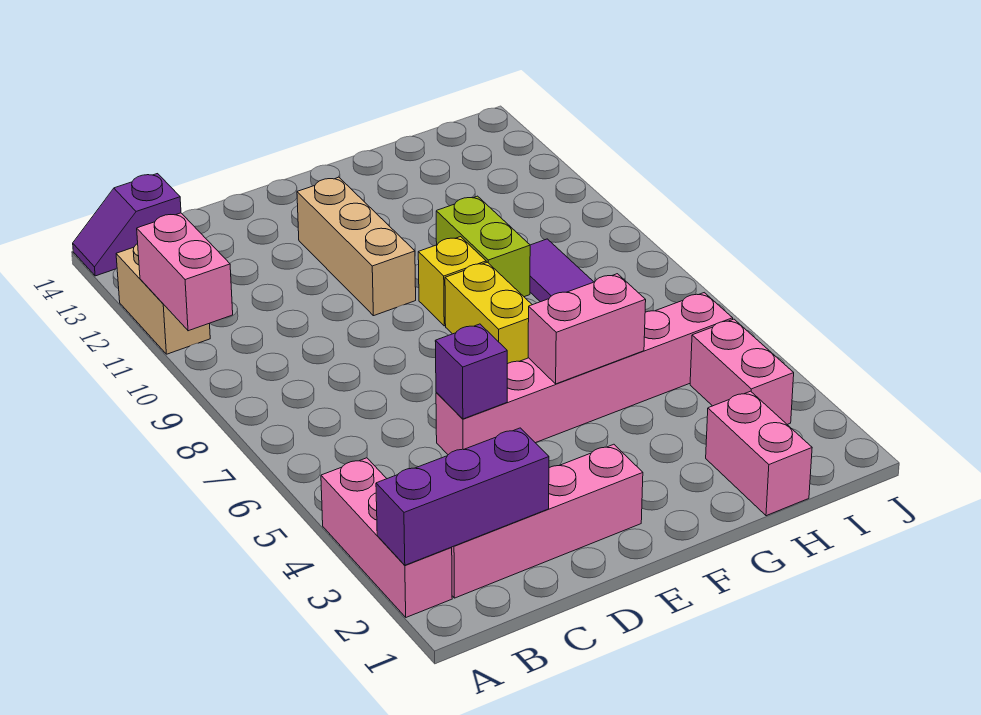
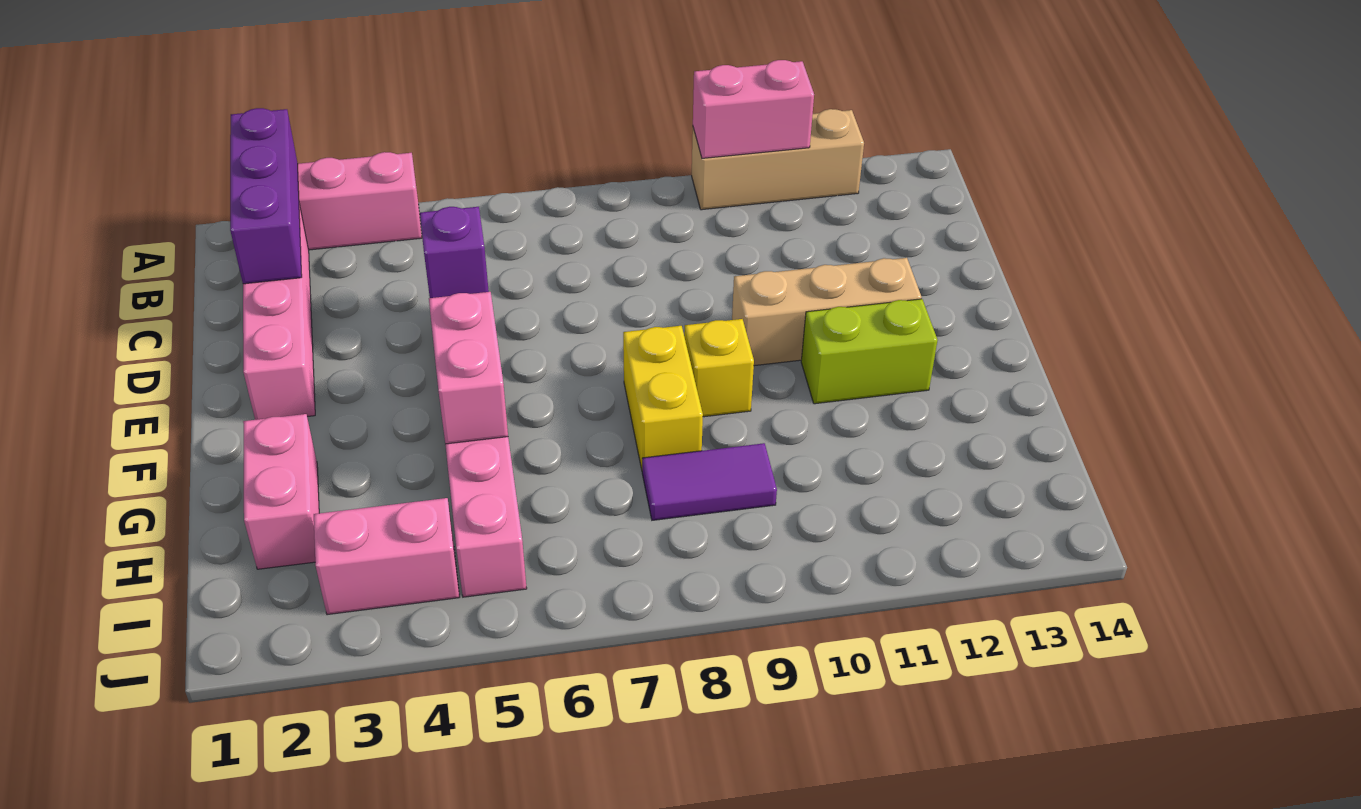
tan 1x2 brick [116,244,210,354] -> tan 1x3 brick [692,109,864,210]
purple 1x2 slope [73,174,181,276] -> none
yellow 1x2 brick [445,262,532,364] -> yellow 1x2 brick turned to [623,326,703,469]
lime 1x2 brick [436,196,530,297] -> lime 1x2 brick moved to [801,299,938,404]
pink 1x2 brick [706,391,812,516] -> pink 1x2 brick turned to [243,414,319,569]

